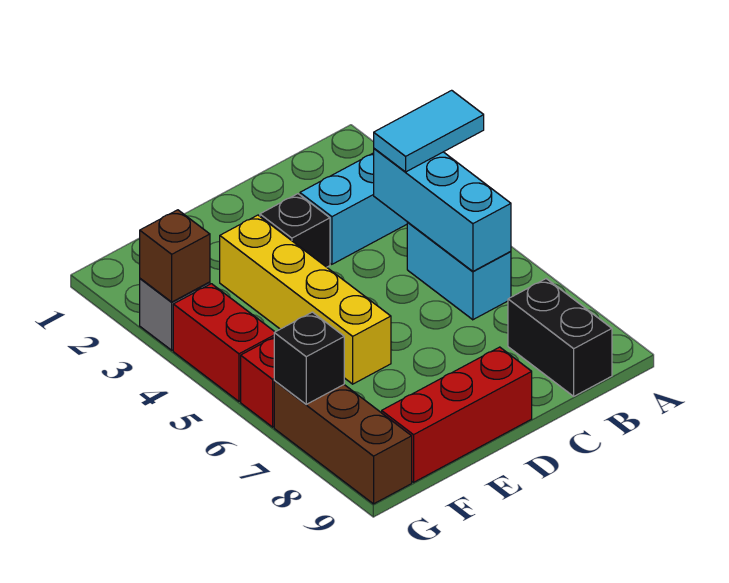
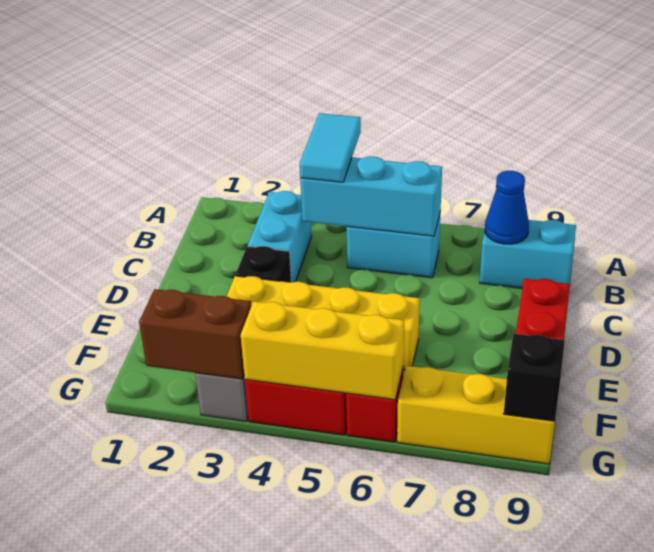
black 1x2 brick [508,279,612,396] -> cyan 1x2 brick [480,220,576,288]
none -> blue 1x1 cone [485,171,529,244]
brown 1x1 brick [140,210,210,302] -> brown 1x2 brick [139,289,251,379]
none -> yellow 1x3 brick [241,301,404,400]
brown 1x3 brick [274,381,412,504] -> yellow 1x3 brick [397,366,555,464]
black 1x1 brick [274,312,344,404] -> black 1x1 brick moved to [504,334,565,421]

